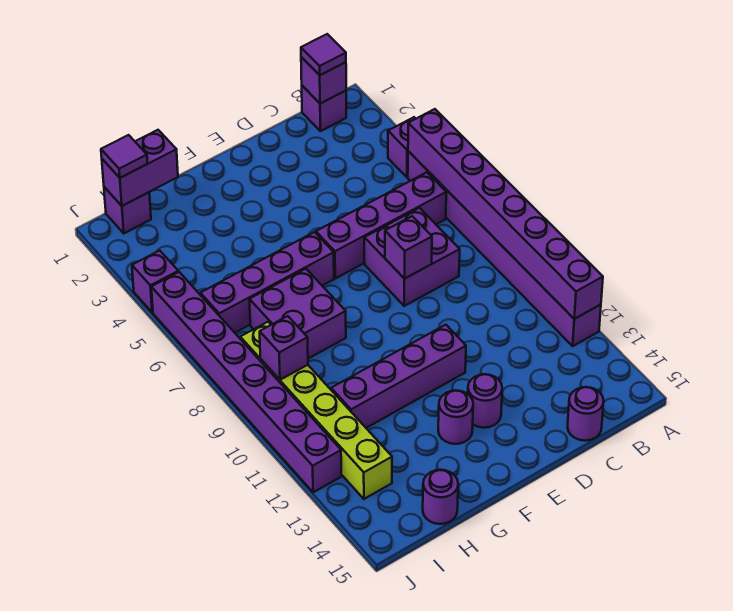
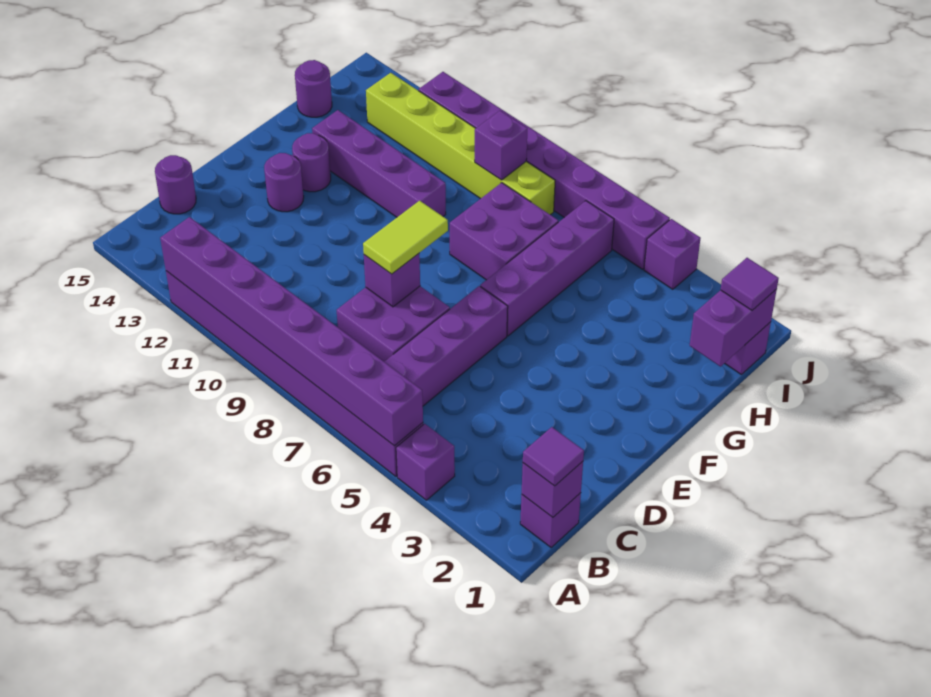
none -> lime 1x2 tile [363,201,448,274]
purple 1x4 brick [331,325,466,428] -> purple 1x4 brick turned to [312,110,446,217]

